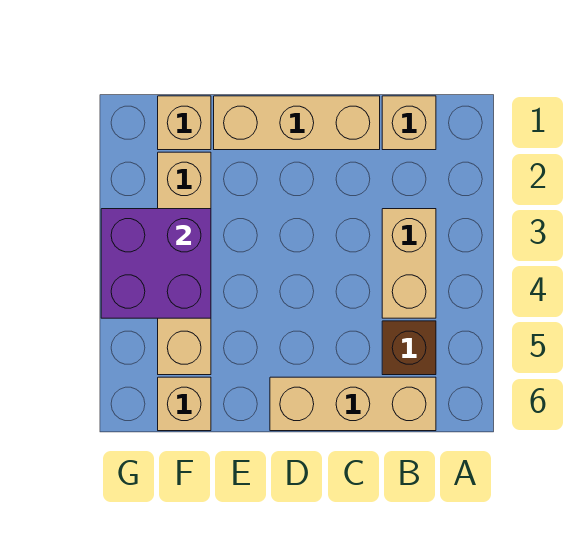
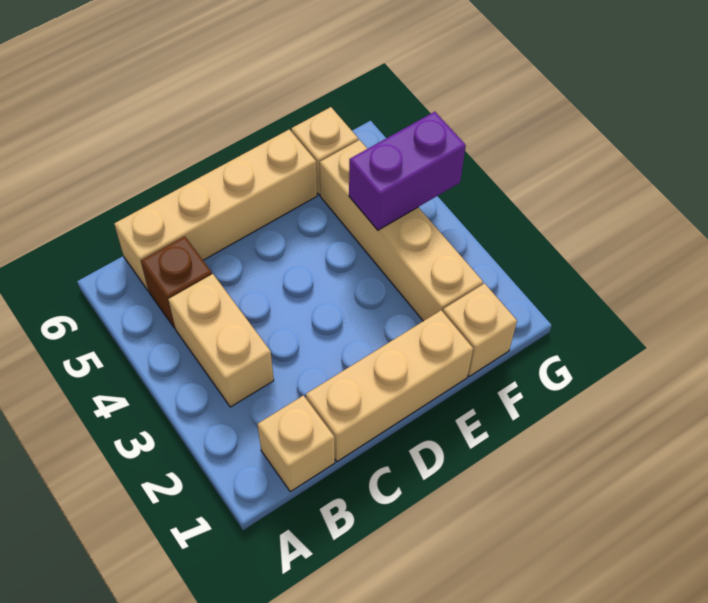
tan 1x3 brick [270,377,436,431] -> tan 1x4 brick [114,129,317,291]
purple 2x2 brick [101,209,211,318] -> purple 1x2 brick [349,112,466,230]

